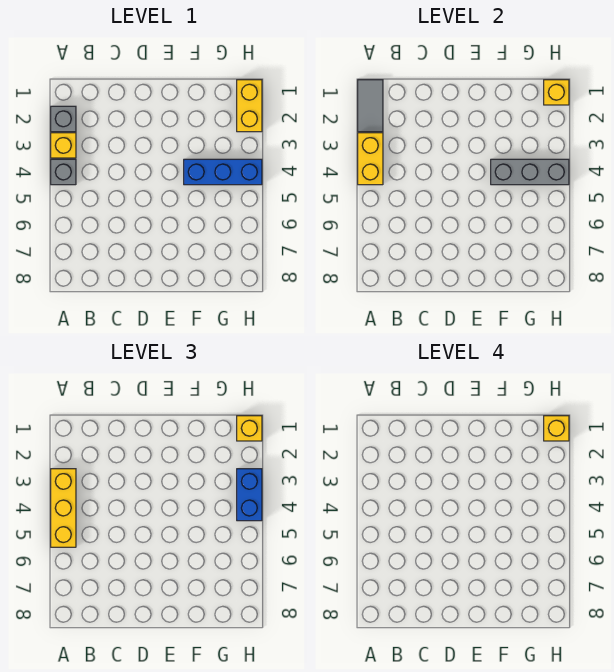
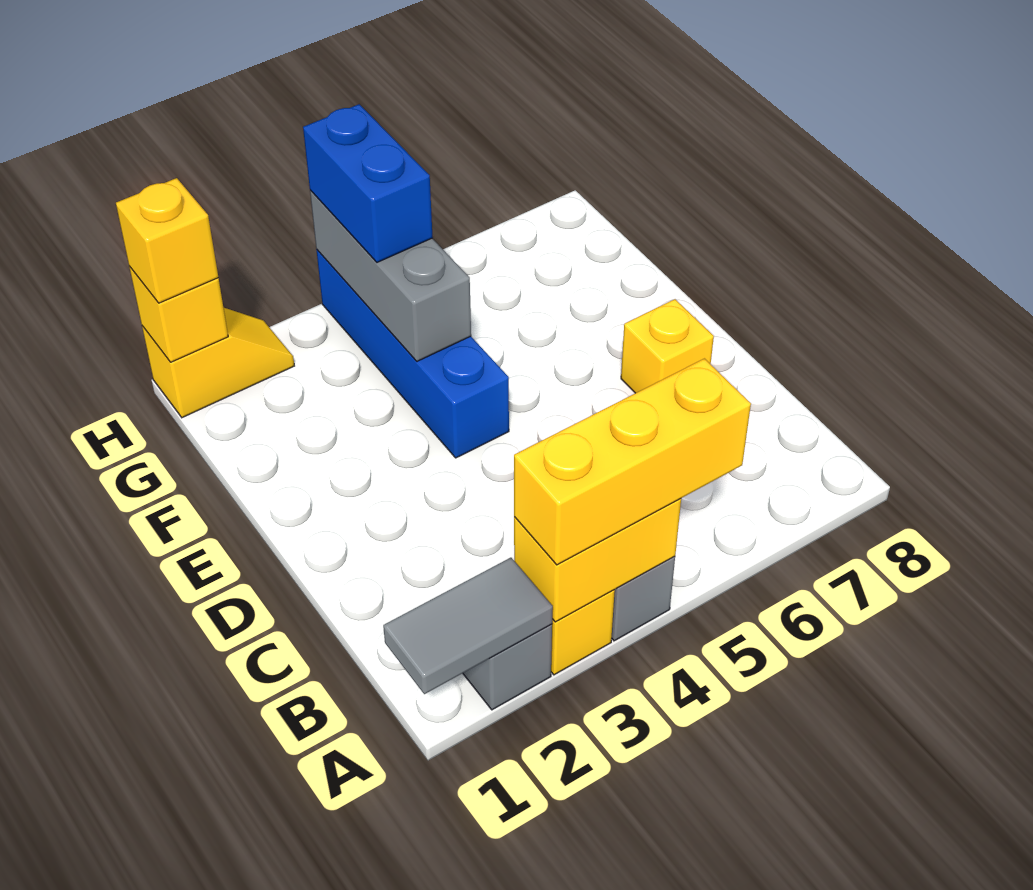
blue 1x3 brick [184,159,262,185] -> blue 1x4 brick [317,250,509,458]
yellow 1x2 brick [237,80,262,132] -> yellow 1x2 slope [142,308,294,418]
yellow 1x1 brick [544,416,569,441] -> yellow 1x1 brick moved to [621,299,714,393]
blue 1x2 brick [237,469,262,521] -> blue 1x2 brick turned to [303,104,433,262]

